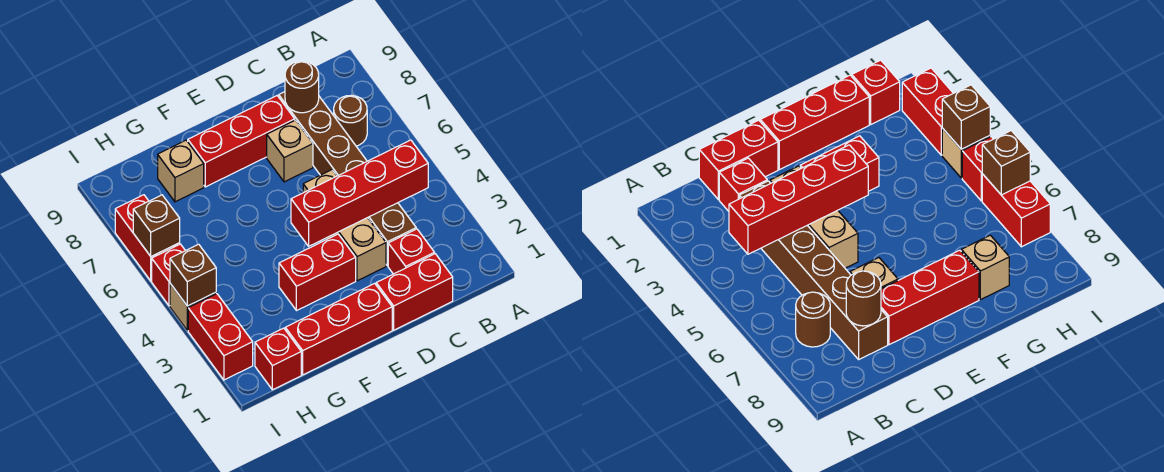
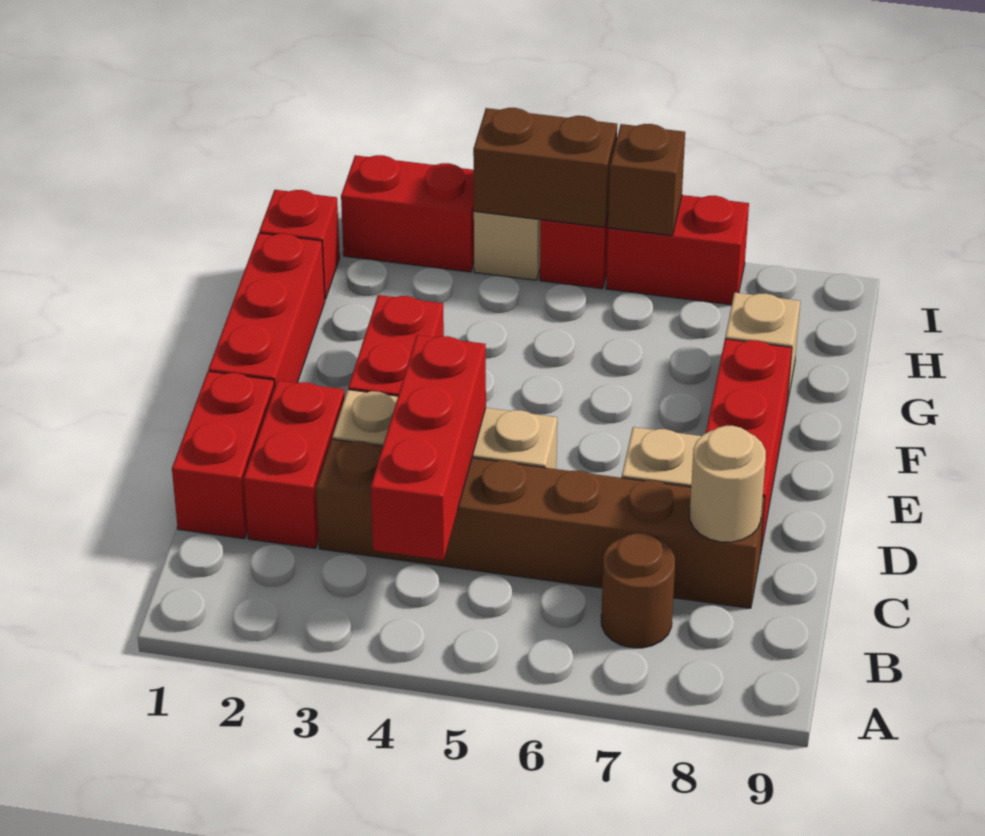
red 1x4 brick [291,140,428,246] -> red 1x3 brick [371,335,486,560]
red 1x1 brick [388,229,435,274] -> red 1x2 brick [244,381,345,548]
brown 1x1 round brick [285,61,319,113] -> tan 1x1 round brick [690,426,766,542]
brown 1x1 brick [170,244,216,306] -> brown 1x2 brick [473,108,617,227]

